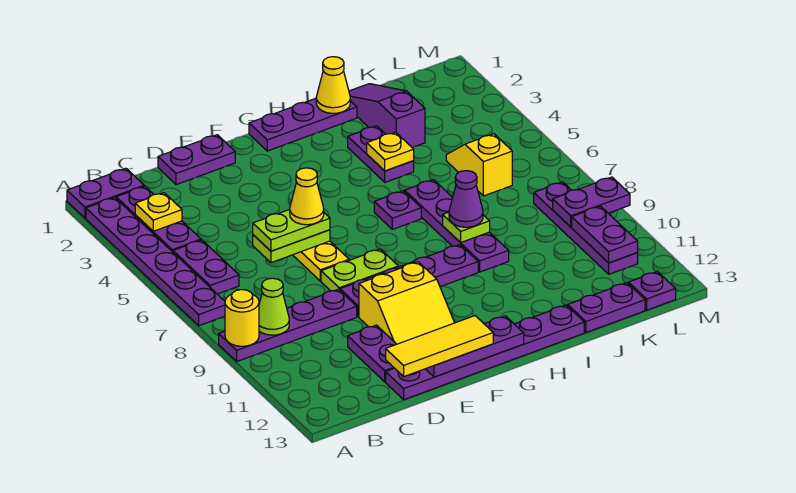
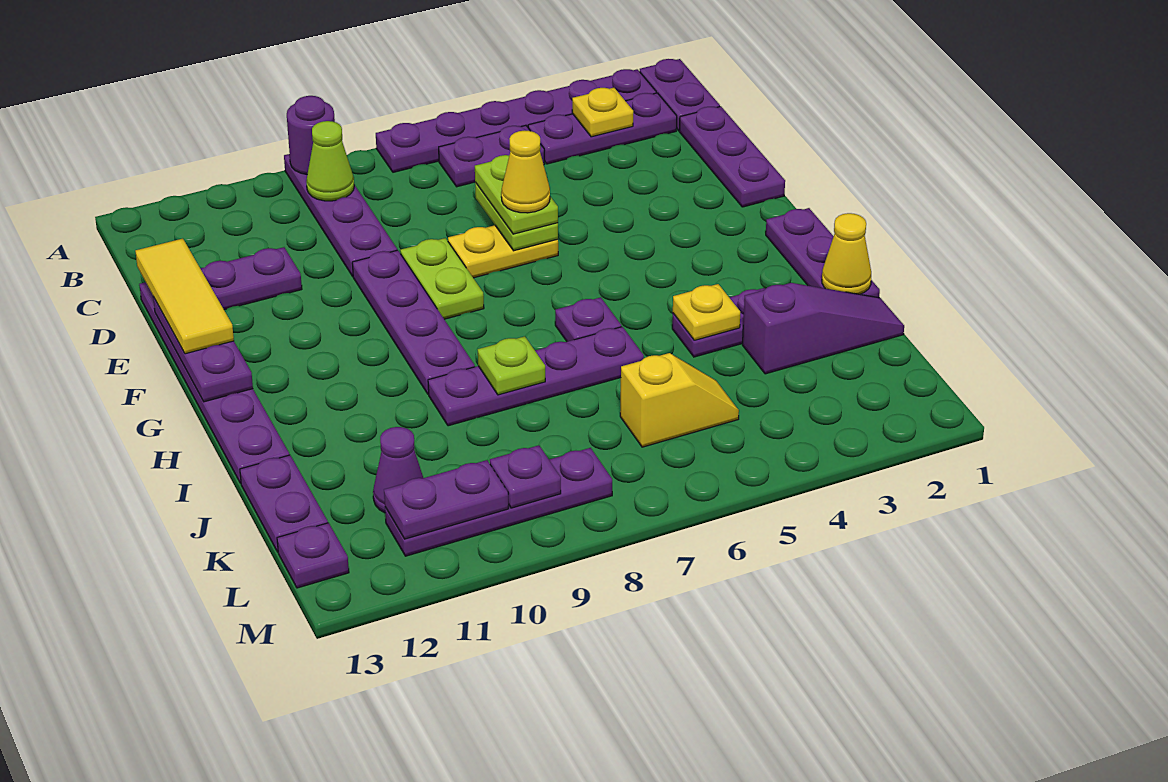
yellow 1x1 round brick [225,290,259,346] -> purple 1x1 round brick [287,96,335,174]
purple 1x2 plate [158,135,235,185] -> purple 1x3 plate [680,106,785,207]
yellow 2x2 slope [359,262,454,344] -> none
purple 1x1 cone [449,171,483,227] -> purple 1x1 cone moved to [373,427,423,513]
purple 1x2 plate [553,177,630,227] -> purple 1x1 plate [490,445,561,508]

